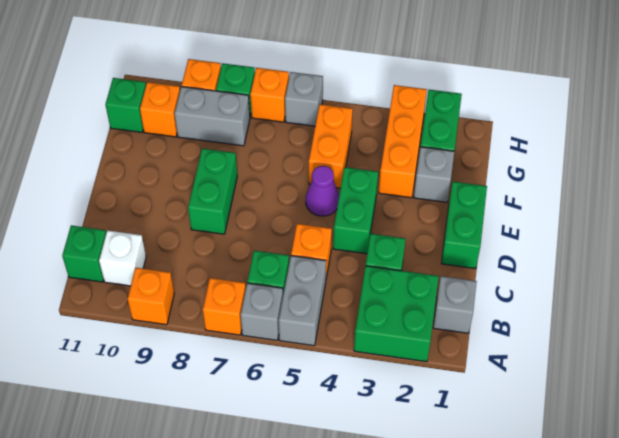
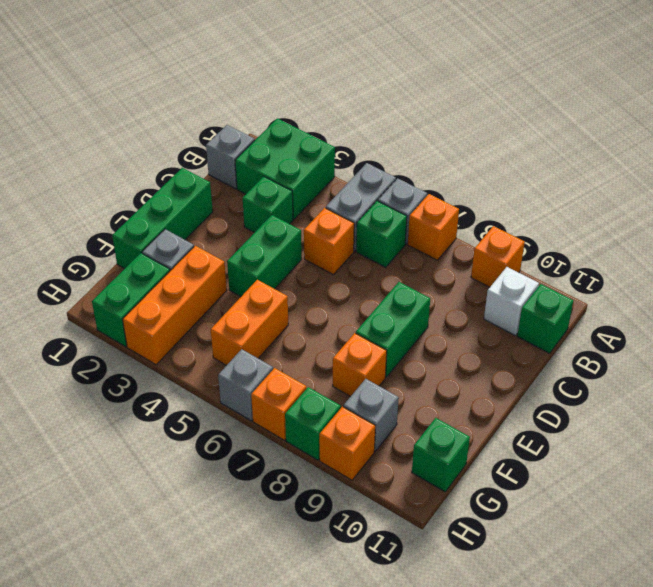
green 1x2 brick [441,182,487,269] -> green 1x3 brick [112,168,213,269]
purple 1x1 cone [306,166,339,216] -> none
grey 1x2 brick [175,87,250,146] -> grey 1x1 brick [343,379,399,451]
orange 1x1 brick [140,82,180,137] -> orange 1x1 brick moved to [333,333,387,397]

